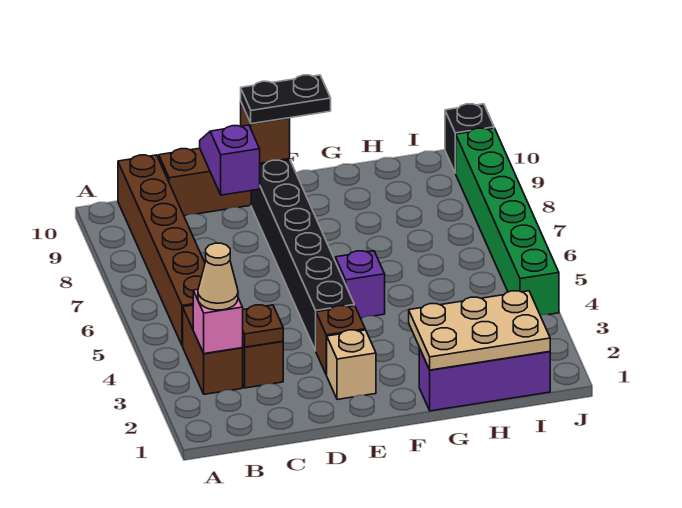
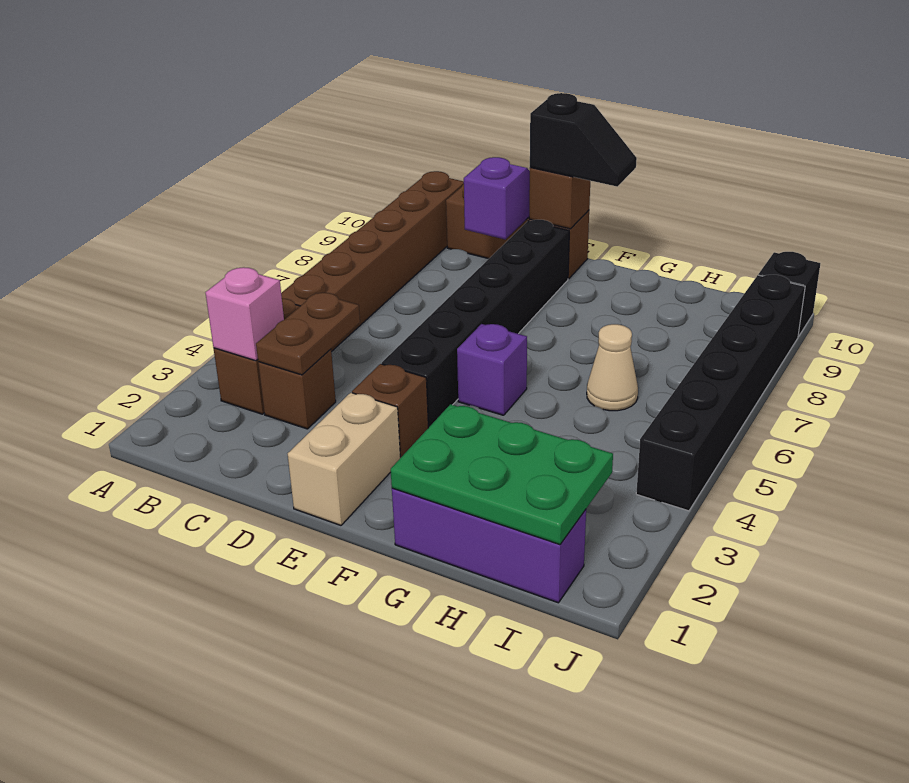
tan 1x1 cone [198,243,238,310] -> tan 1x1 cone moved to [587,324,638,411]
brown 1x1 plate [243,305,283,347] -> brown 1x2 plate [256,293,360,375]
tan 1x1 brick [327,330,376,400] -> tan 1x2 brick [288,393,400,525]
black 1x2 plate [241,75,331,124] -> black 1x2 slope [530,93,637,187]
tan 2x3 plate [409,291,550,370] -> green 2x3 plate [391,404,613,545]
green 1x6 brick [456,128,559,315] -> black 1x6 brick [636,275,805,511]

